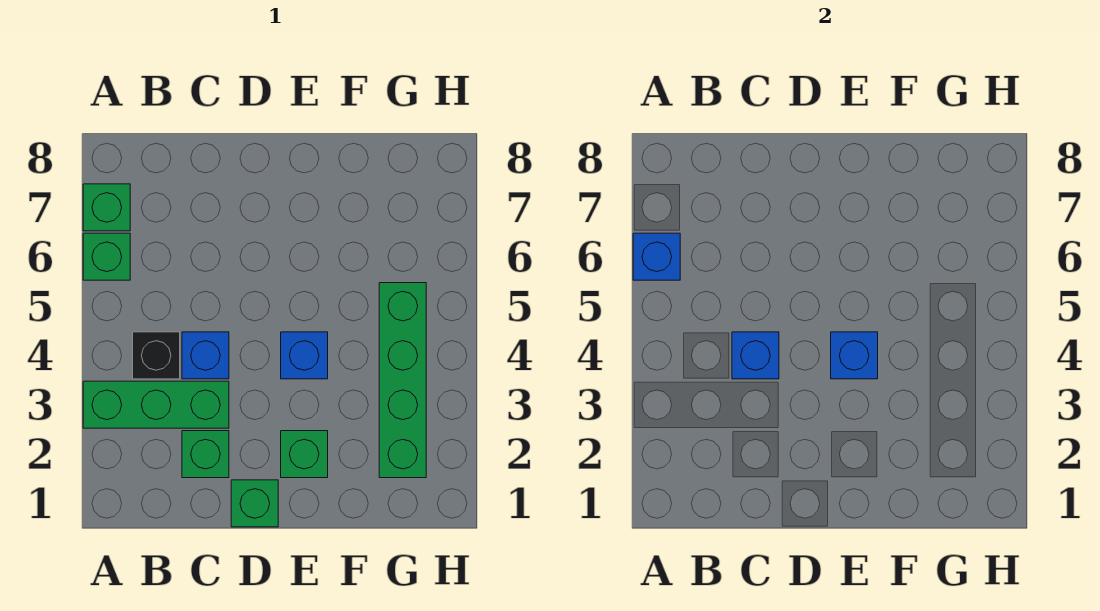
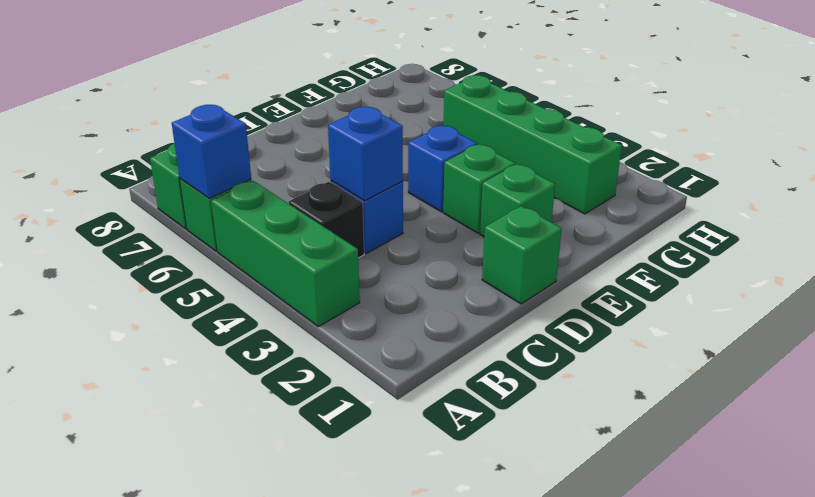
green 1x3 brick [83,381,229,428] -> green 1x3 brick turned to [211,181,360,327]
green 1x1 brick [182,431,229,478] -> green 1x1 brick moved to [443,144,515,233]
blue 1x1 brick [831,332,878,379] -> none

